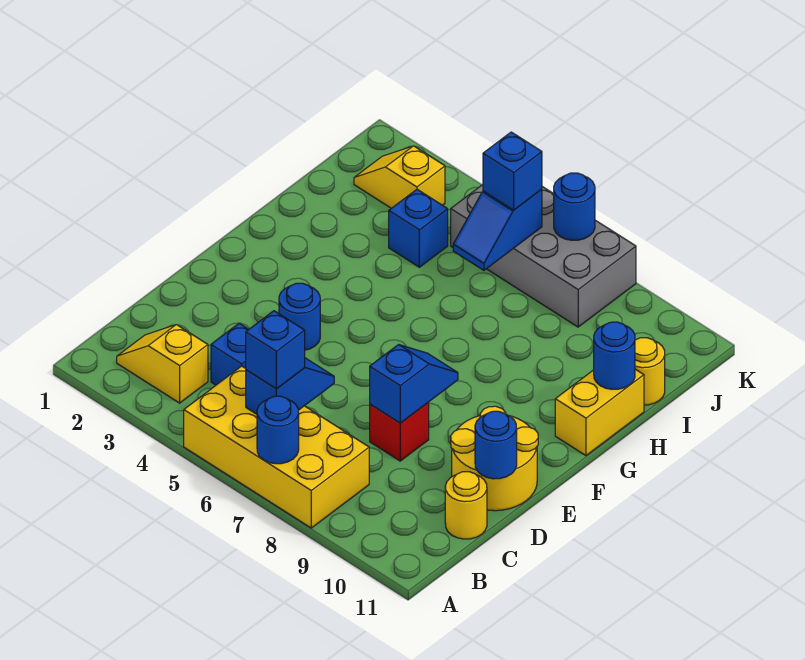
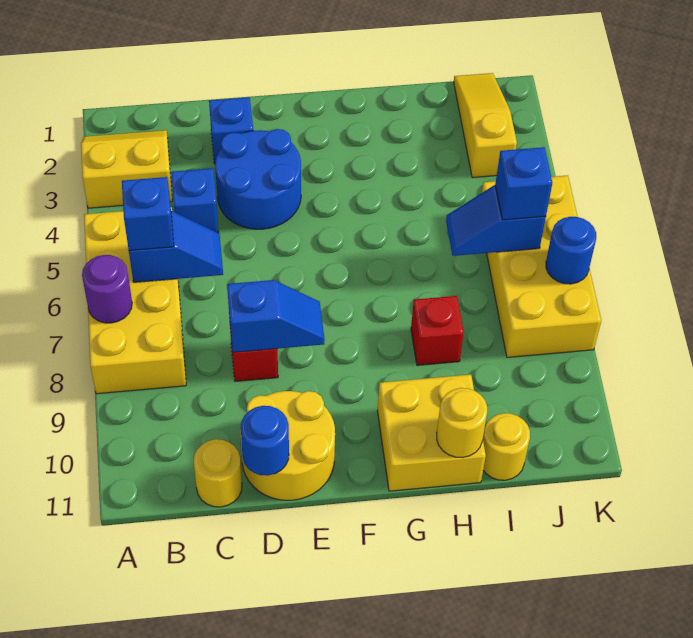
blue 1x1 round brick [257,396,299,464] -> purple 1x1 round brick [82,255,132,323]
yellow 1x2 slope [117,325,208,403] -> yellow 2x2 slope [81,130,172,208]
blue 1x1 round brick [279,283,320,350] -> blue 2x2 round brick [215,129,301,229]
yellow 1x2 brick [555,369,644,456] -> yellow 2x2 brick [377,374,486,491]
none -> red 1x1 brick [411,296,464,365]
blue 1x1 round brick [594,322,635,389] -> yellow 1x1 round brick [437,388,487,458]
blue 1x1 brick [389,189,448,267] -> blue 1x1 brick moved to [209,97,253,164]
yellow 1x2 slope [354,146,445,208] -> yellow 1x3 slope [454,73,517,178]
grey 2x4 brick [451,185,636,327] -> yellow 2x4 brick [482,175,601,357]

